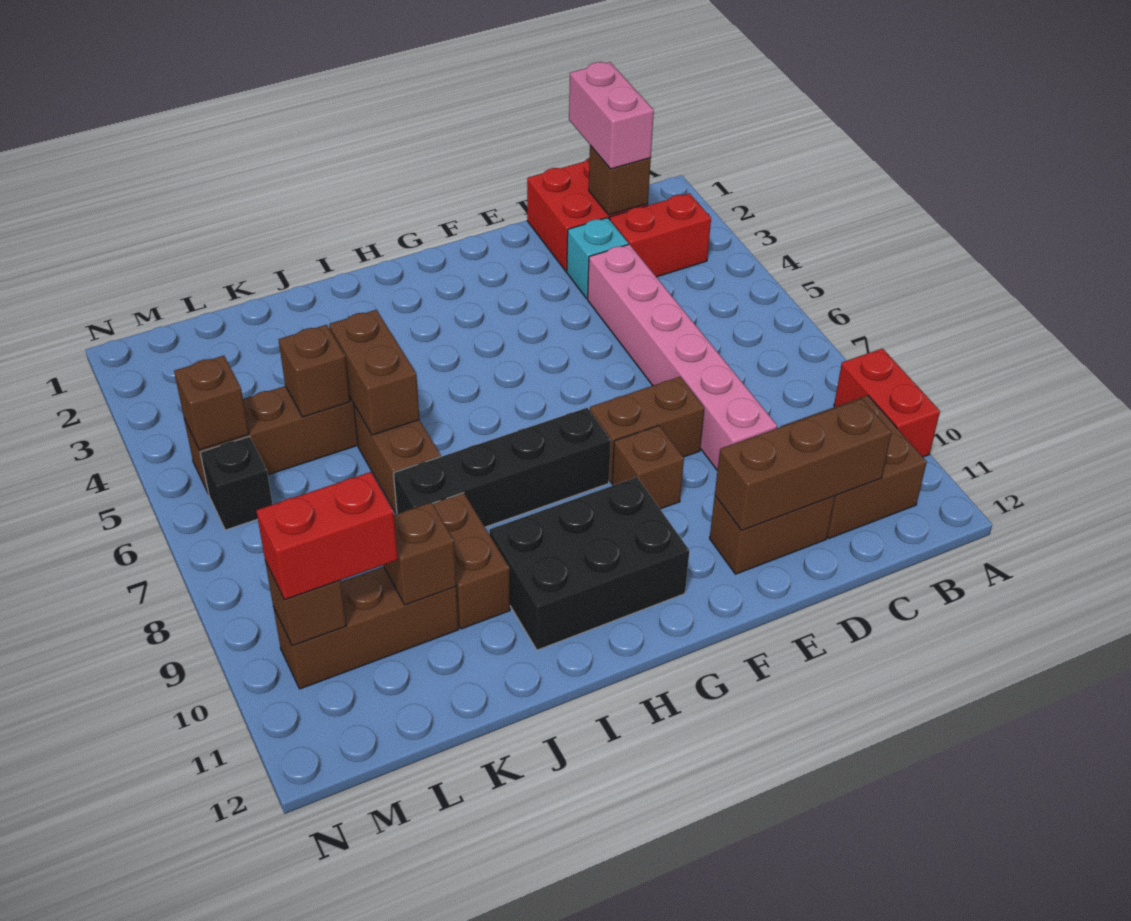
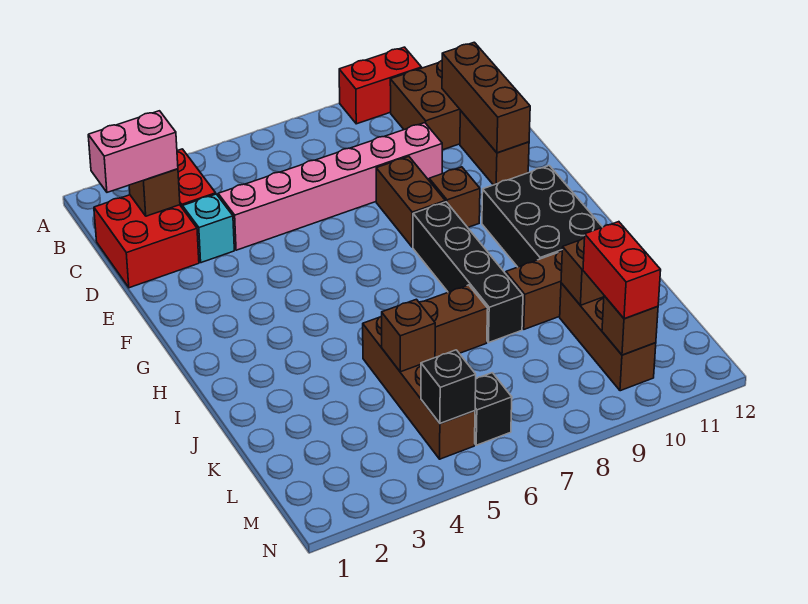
brown 1x2 brick [329,310,419,435] -> none
brown 1x1 brick [174,356,249,450] -> black 1x1 brick [421,350,476,424]

